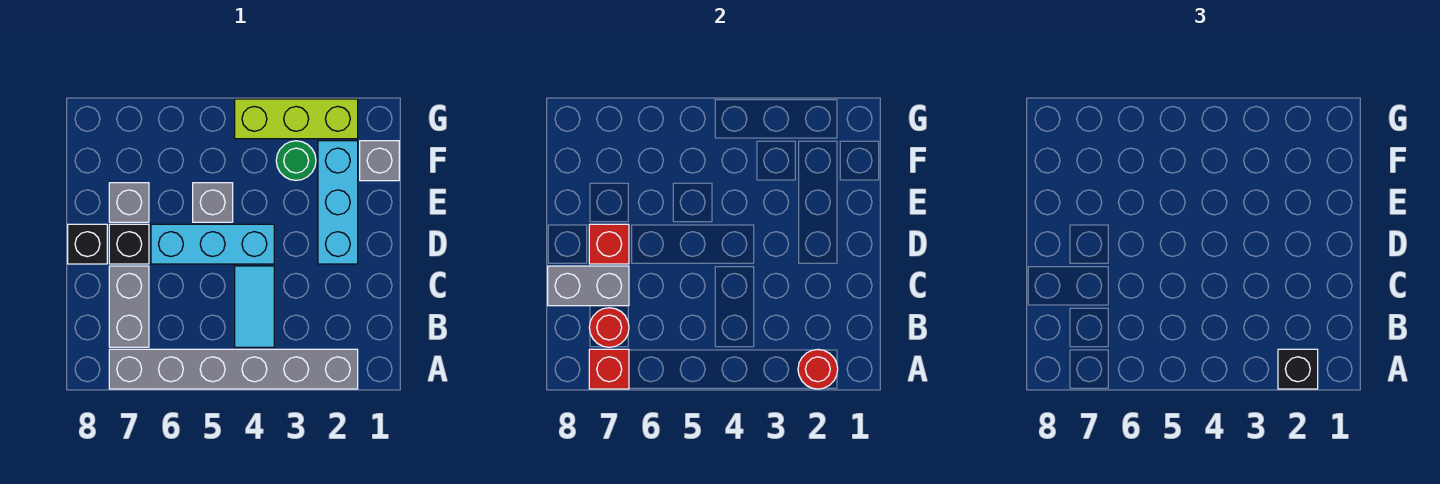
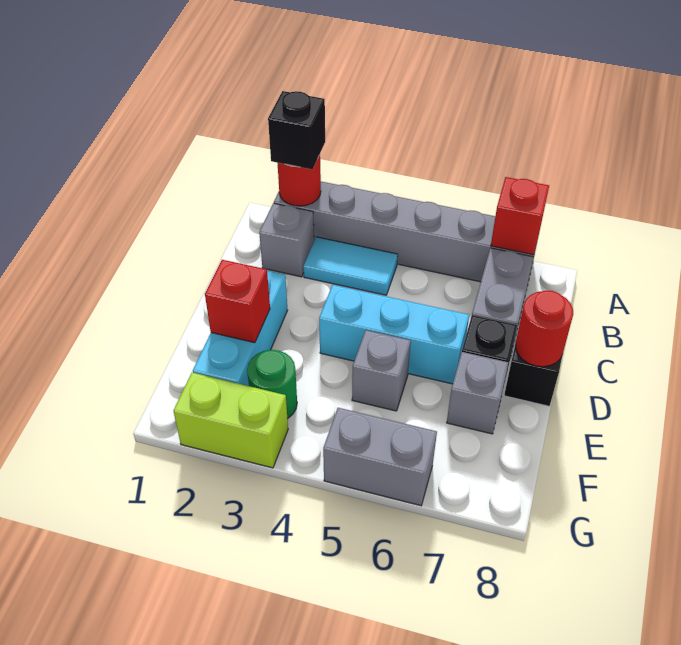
cyan 1x2 tile [235,266,274,347] -> cyan 1x2 tile turned to [303,237,398,295]
red 1x1 round brick [589,308,629,347] -> red 1x1 round brick moved to [516,291,573,367]
grey 1x2 brick [548,266,629,306] -> grey 1x2 brick moved to [323,408,437,506]
red 1x1 brick [589,224,629,264] -> red 1x1 brick moved to [205,260,270,343]
grey 1x1 brick [360,141,399,181] -> grey 1x1 brick moved to [259,203,314,277]
lime 1x3 brick [235,99,358,139] -> lime 1x2 brick [174,373,288,468]

